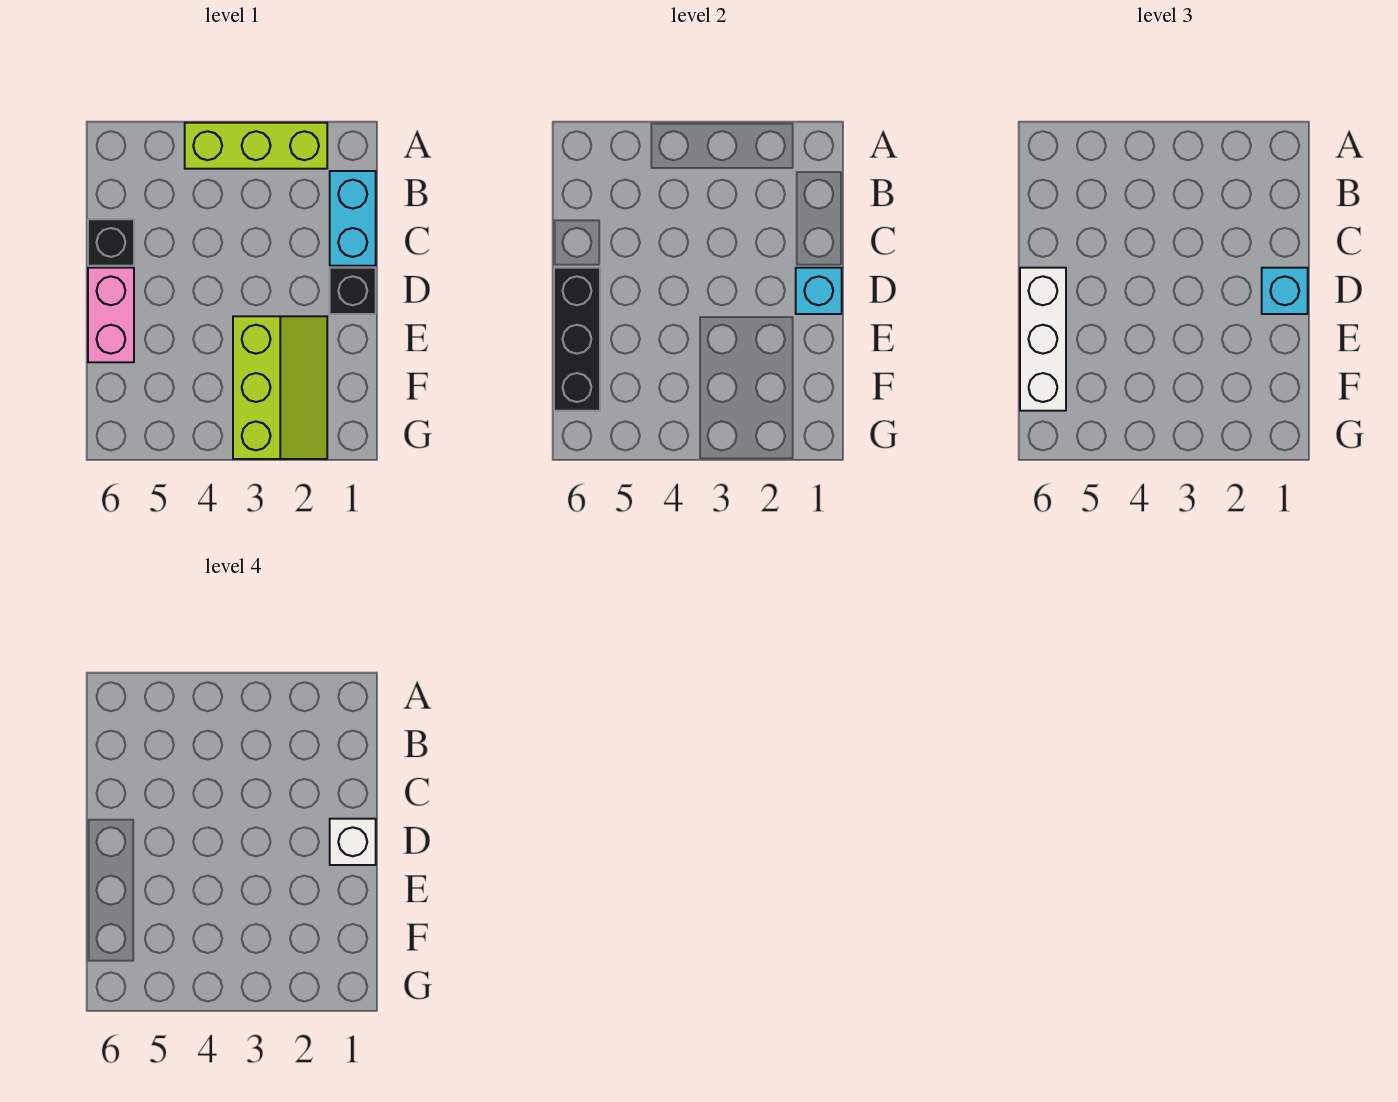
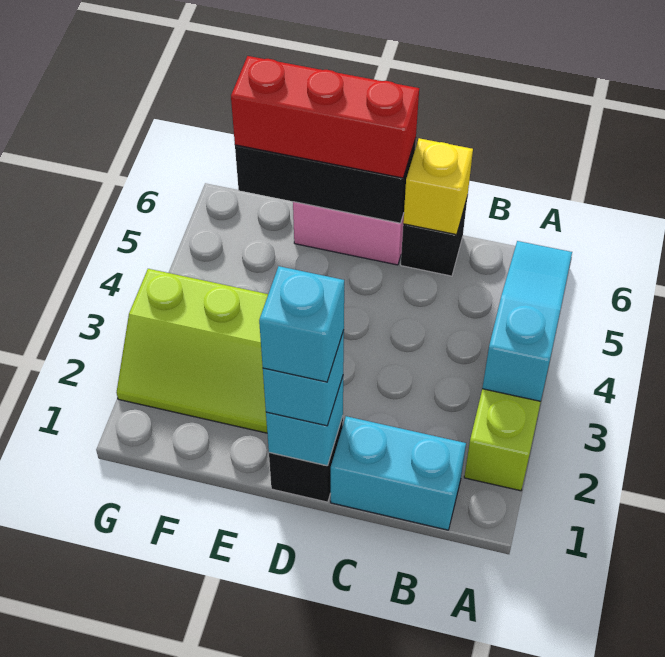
none -> cyan 1x3 slope [482,241,572,401]
none -> yellow 1x1 brick [403,138,473,235]
white 1x1 brick [330,819,376,865] -> cyan 1x1 brick [259,266,344,382]
white 1x3 brick [1020,268,1066,411] -> red 1x3 brick [231,56,419,178]

